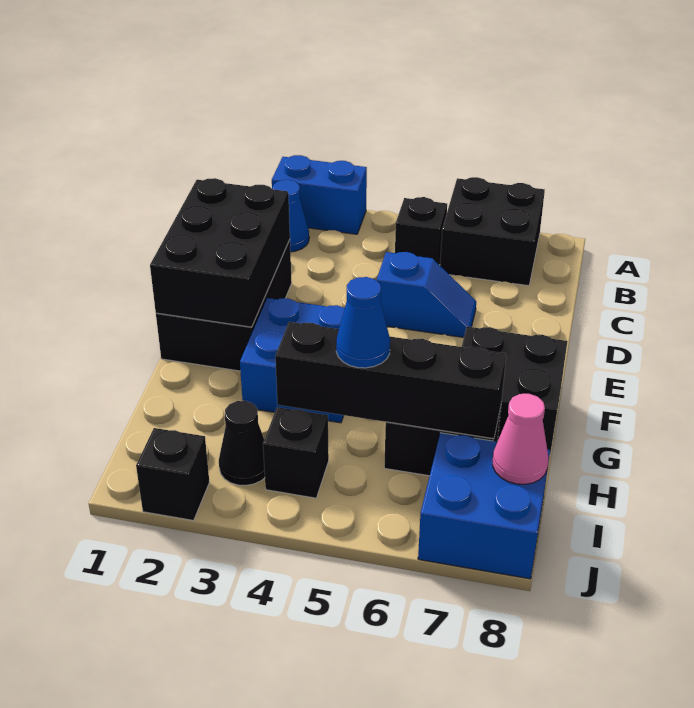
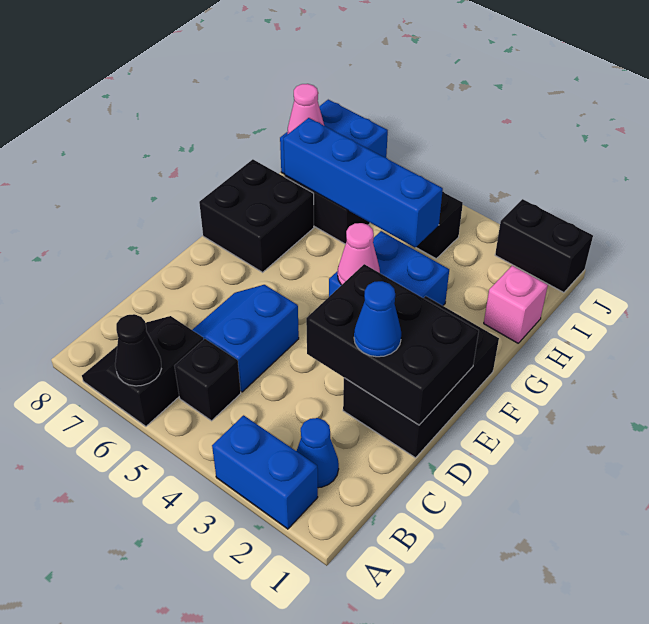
black 2x2 brick [440,177,545,286] -> black 2x2 slope [82,316,203,426]
black 2x3 brick [150,178,290,327] -> black 2x3 brick turned to [306,264,479,425]
blue 1x2 slope [377,252,476,337] -> blue 2x2 slope [193,285,299,392]
none -> pink 1x1 cone [338,223,380,285]
none -> pink 1x1 brick [484,266,548,343]
black 1x4 brick [275,322,506,439] -> blue 1x4 brick [283,118,443,248]
blue 1x1 cone [336,277,390,368] -> blue 1x1 cone moved to [354,281,401,357]
black 1x1 cone [219,401,265,485] -> black 1x1 cone moved to [115,314,161,386]
black 1x1 brick [136,428,209,520] -> black 1x2 brick [495,199,593,293]

